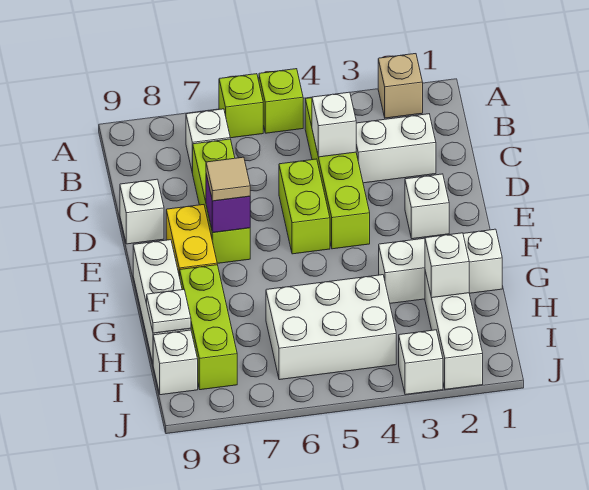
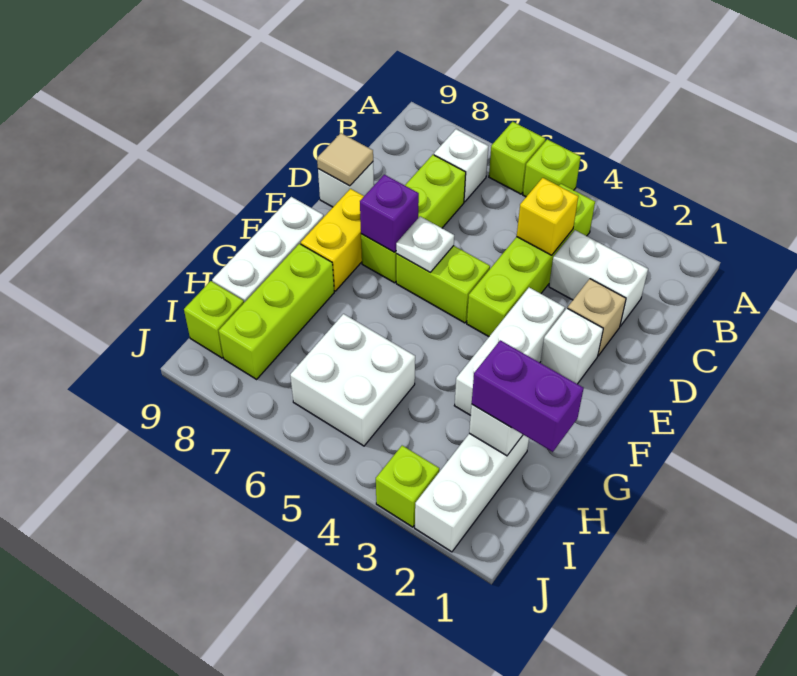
tan 1x1 brick [378,54,423,118] -> tan 1x1 brick moved to [568,279,626,356]
white 1x1 brick [312,92,356,157] -> yellow 1x1 brick [517,178,578,255]
lime 1x2 brick [279,159,330,254] -> lime 1x2 brick turned to [396,246,490,323]
tan 1x1 tile [206,157,250,201] -> tan 1x1 tile moved to [317,133,373,186]
white 1x3 brick [379,229,502,303] -> white 1x3 brick turned to [454,287,565,415]
none -> purple 1x2 brick [472,340,583,452]
white 2x3 brick [266,275,396,380] -> white 2x2 brick [290,314,415,446]
white 1x1 plate [147,290,191,333] -> white 1x1 plate moved to [396,216,454,272]
white 1x1 brick [153,330,198,395] -> lime 1x1 brick [184,281,244,358]
white 1x1 brick [399,330,443,395] -> lime 1x1 brick [376,446,439,527]

